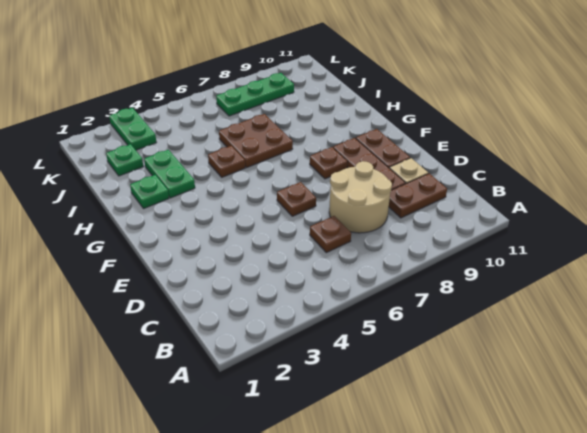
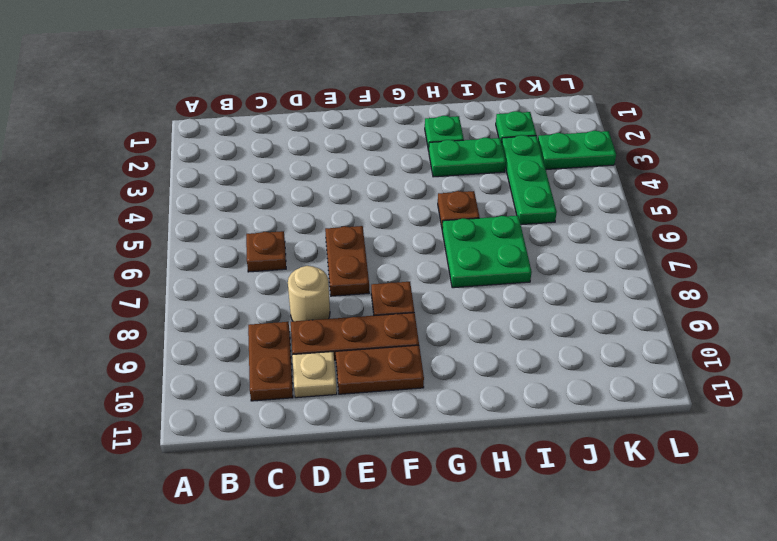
tan 2x2 round brick [329,161,392,233] -> tan 1x1 round brick [288,266,330,321]
brown 1x1 plate [277,182,316,216] -> brown 1x2 plate [325,226,369,296]
brown 2x2 plate [219,114,293,168] -> green 2x2 plate [442,216,531,288]
green 1x3 plate [216,73,294,116] -> green 1x3 plate moved to [502,135,557,225]

